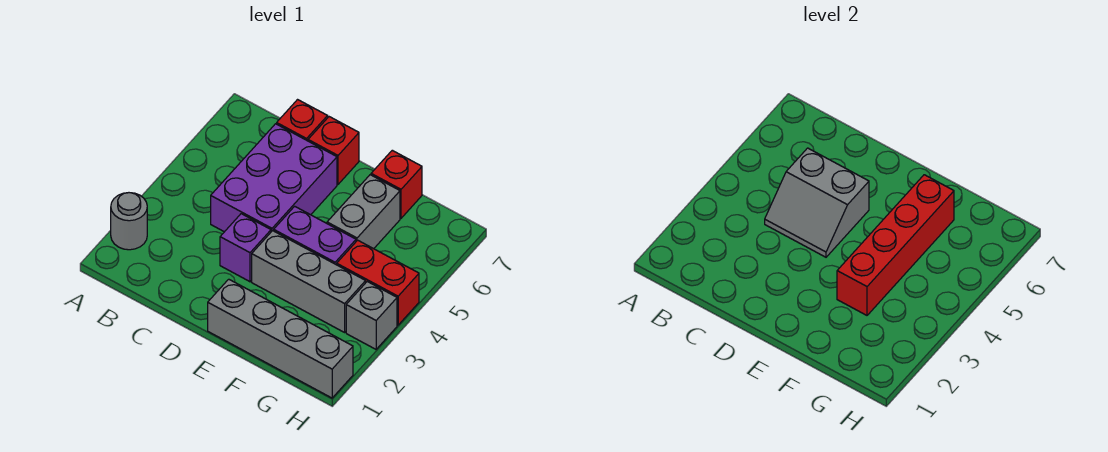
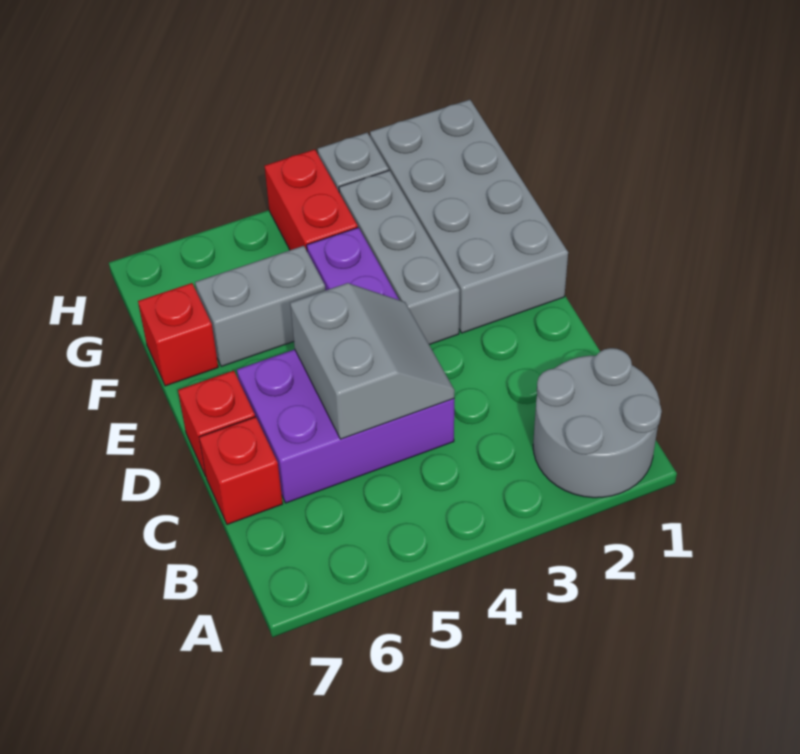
grey 1x1 round brick [111,193,147,250] -> grey 2x2 round brick [533,348,662,498]
purple 1x1 brick [220,214,271,282] -> none
grey 1x4 brick [208,279,353,398] -> grey 2x4 brick [370,100,568,333]
red 1x4 brick [837,175,954,315] -> none

